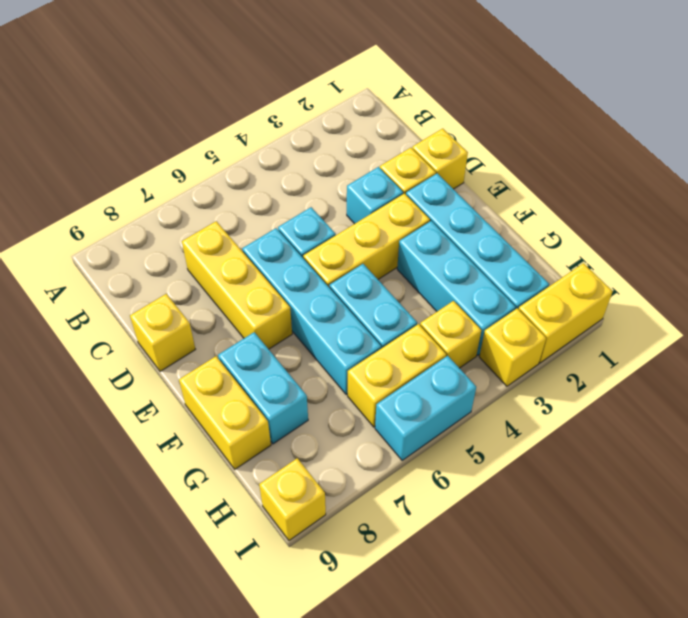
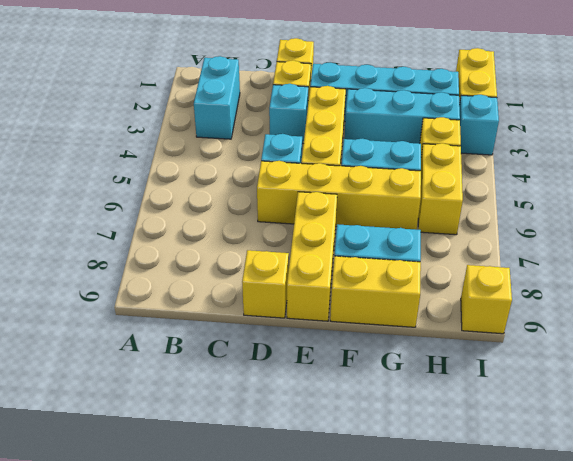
yellow 1x3 brick [182,221,292,349] -> yellow 1x3 brick turned to [287,192,337,321]
cyan 1x4 brick [242,228,381,395] -> yellow 1x4 brick [257,161,421,230]
yellow 1x1 brick [479,308,546,386] -> cyan 1x1 brick [459,95,499,155]
cyan 1x2 brick [375,356,476,461] -> cyan 1x2 brick moved to [194,56,240,139]

